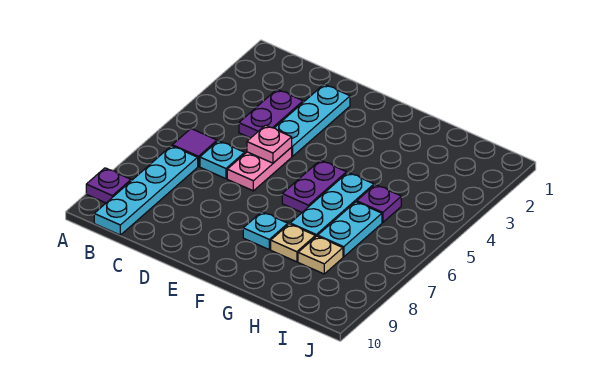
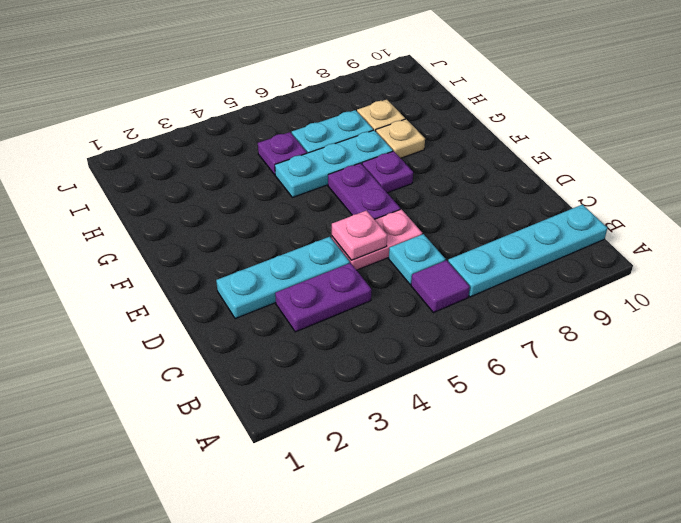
purple 1x1 plate [86,168,131,203] -> purple 1x1 plate moved to [362,151,413,193]
purple 1x2 plate [282,160,347,212] -> purple 1x2 plate turned to [328,163,400,219]
cyan 1x1 plate [243,212,288,249] -> none

